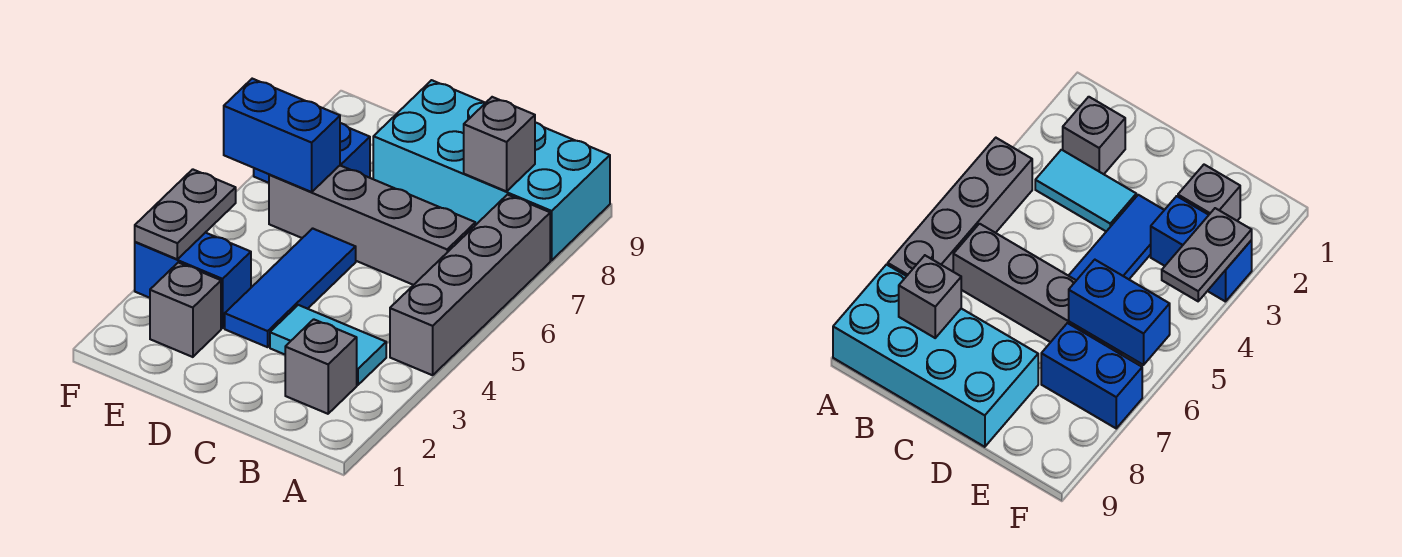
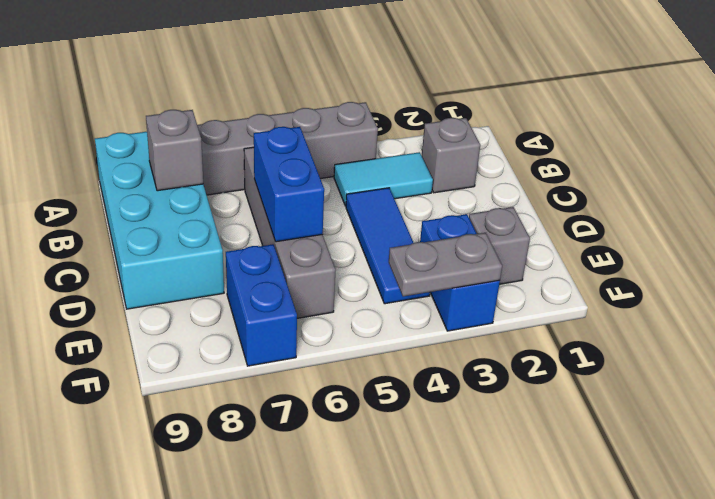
cyan 1x2 tile [270,305,386,385] -> cyan 1x2 tile turned to [334,152,433,206]
blue 1x3 tile [225,228,356,347] -> blue 1x3 tile turned to [346,188,430,304]
blue 1x2 brick [224,79,340,192] -> blue 1x2 brick moved to [254,127,324,242]

